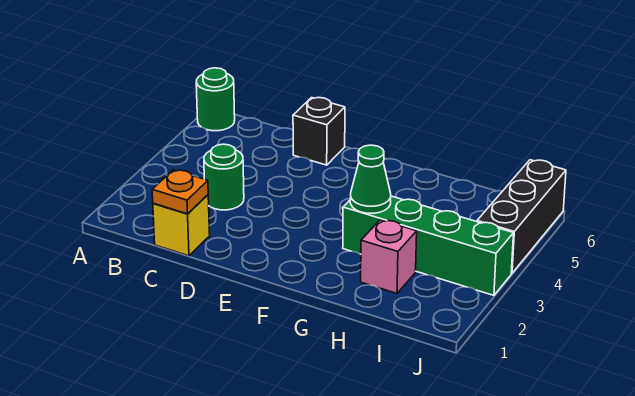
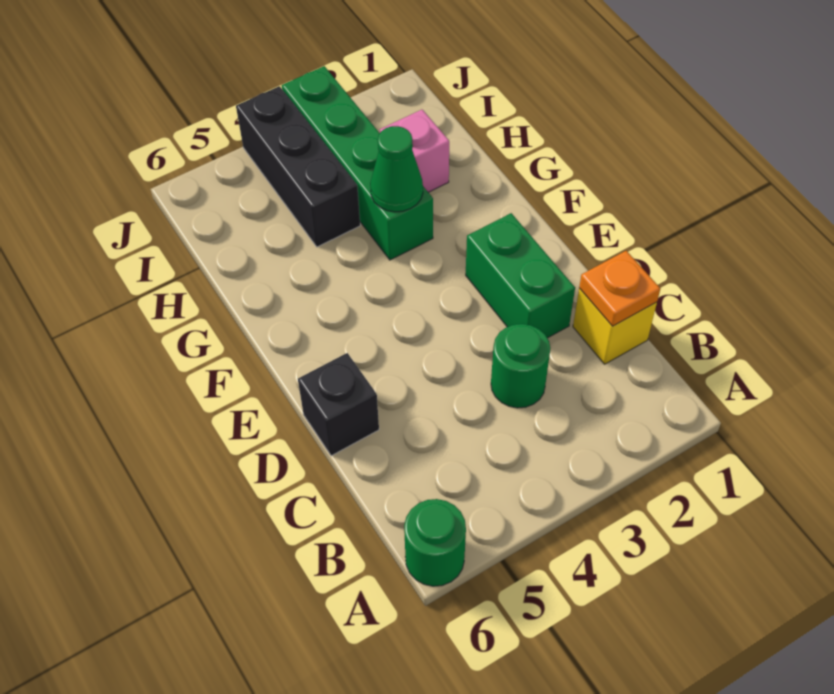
none -> green 1x2 brick [466,213,575,338]
black 1x3 brick [477,160,566,273] -> black 1x3 brick turned to [236,86,360,247]

